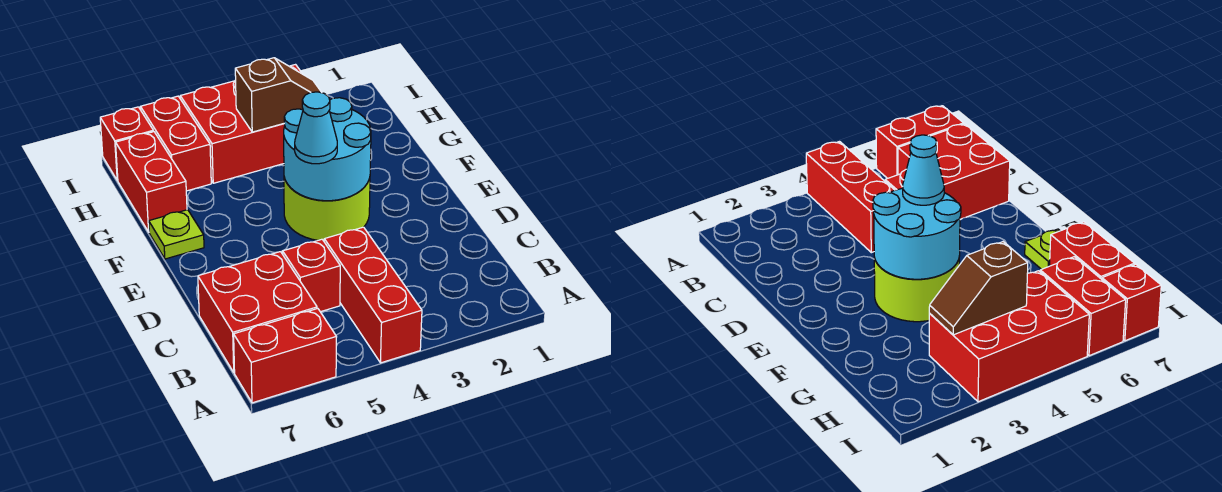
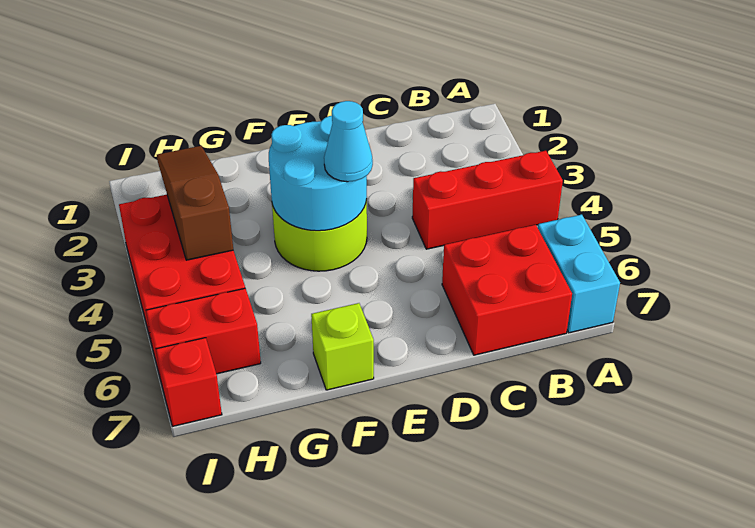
red 1x2 brick [234,309,336,403] -> cyan 1x2 brick [538,215,620,333]
red 1x1 brick [283,239,340,312] -> none
lime 1x1 plate [149,210,204,259] -> lime 1x1 brick [311,303,374,390]
red 1x2 brick [116,132,187,232] -> none
brown 1x2 slope [235,58,322,132] -> brown 1x3 slope [157,146,233,260]

